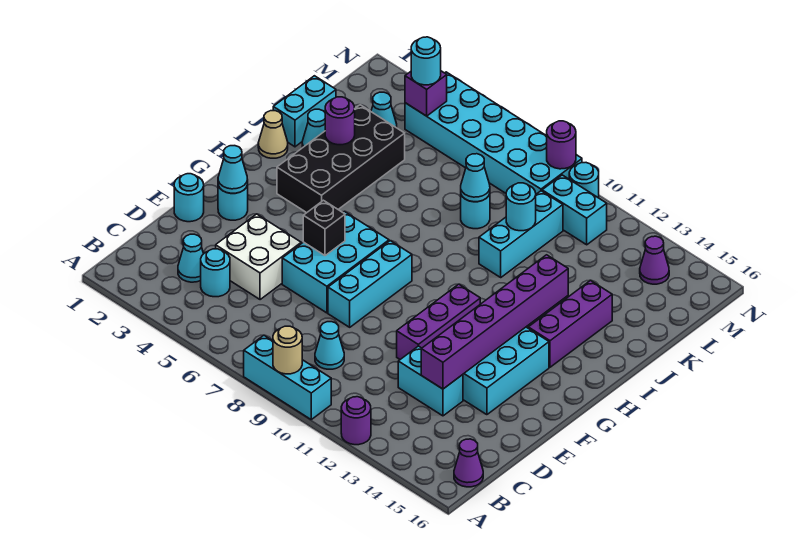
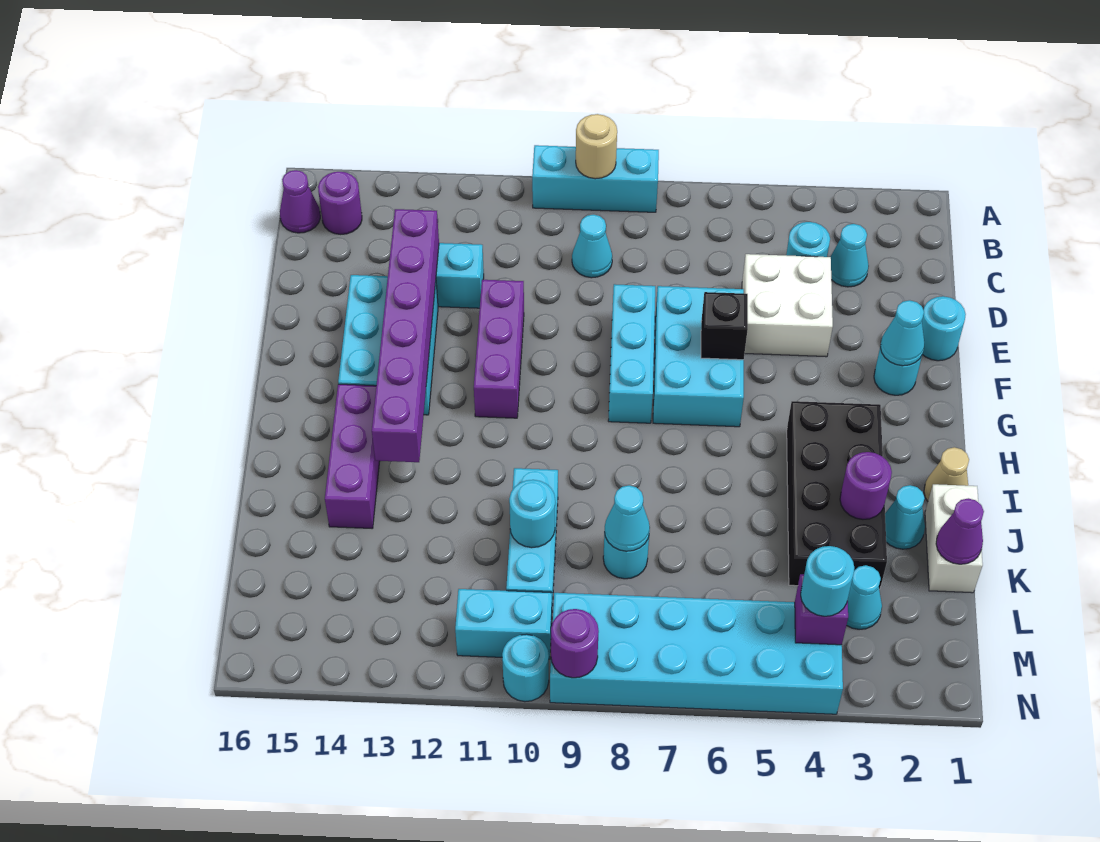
purple 1x1 round brick [341,397,371,445] -> purple 1x1 round brick moved to [318,172,362,234]
cyan 1x2 brick [273,76,336,147] -> white 1x2 brick [925,484,983,593]
purple 1x1 cone [640,236,669,284] -> purple 1x1 cone moved to [936,498,984,564]

